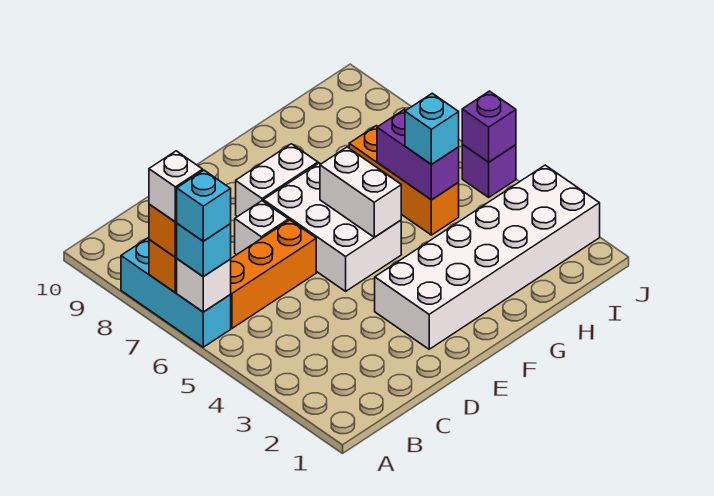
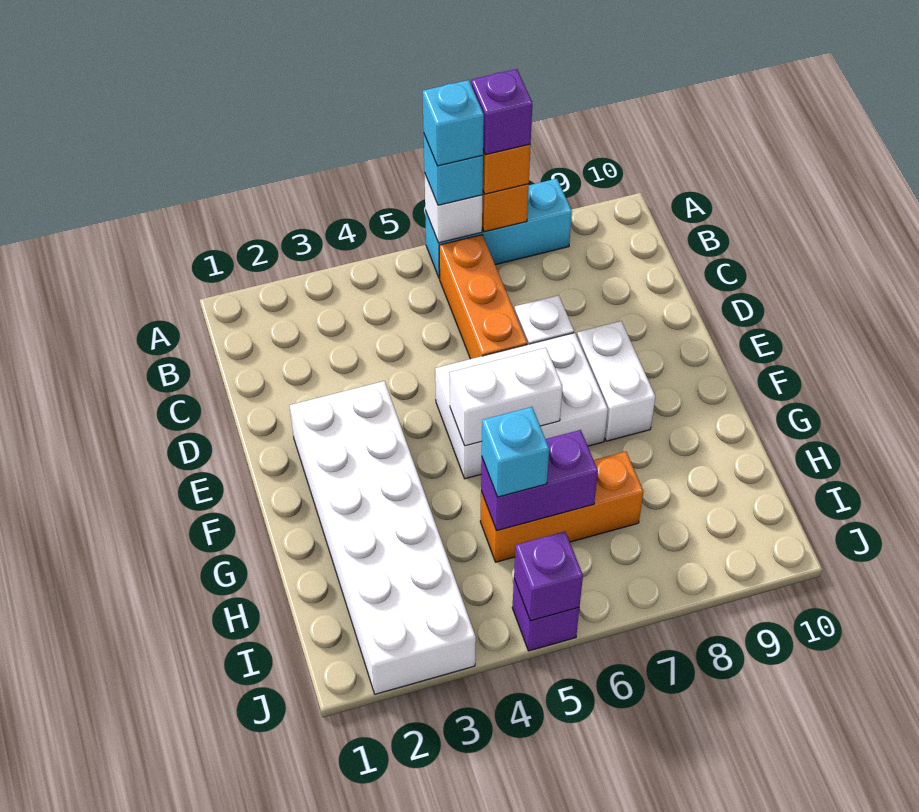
white 1x1 brick [149,151,203,222] -> purple 1x1 brick [471,69,532,155]

